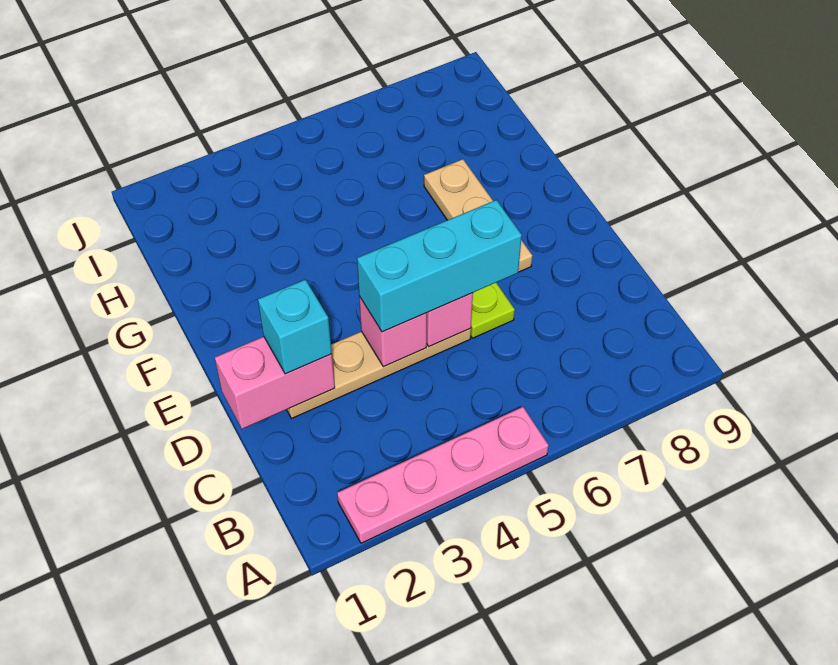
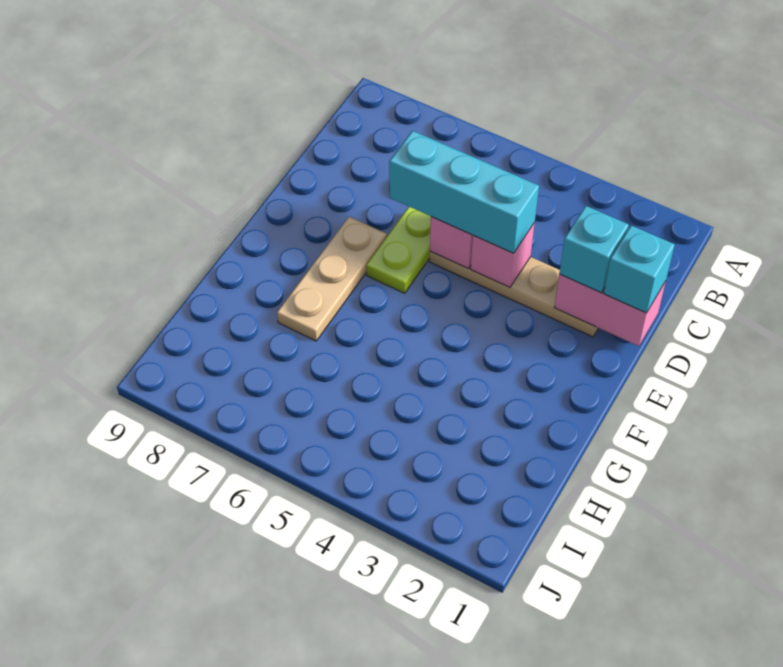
pink 1x4 plate [337,407,549,543] -> none
none -> cyan 1x1 brick [604,226,675,313]

